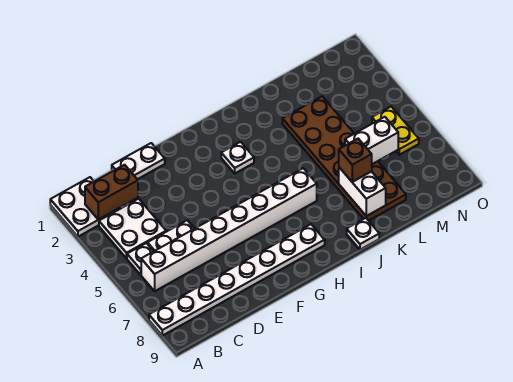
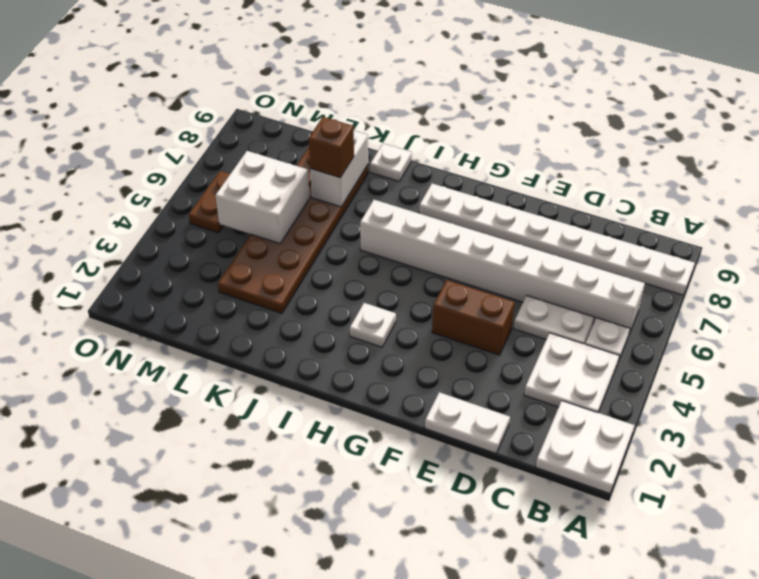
brown 1x2 brick [85,165,138,220] -> brown 1x2 brick moved to [432,280,515,355]
white 1x2 brick [345,117,398,164] -> white 2x2 brick [215,151,310,244]
yellow 1x2 plate [372,107,419,155] -> brown 1x2 plate [189,171,230,233]

